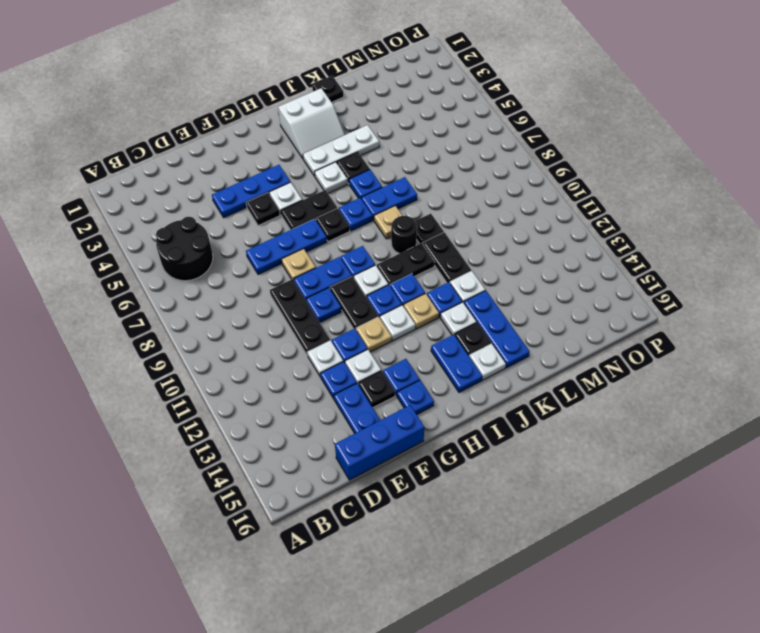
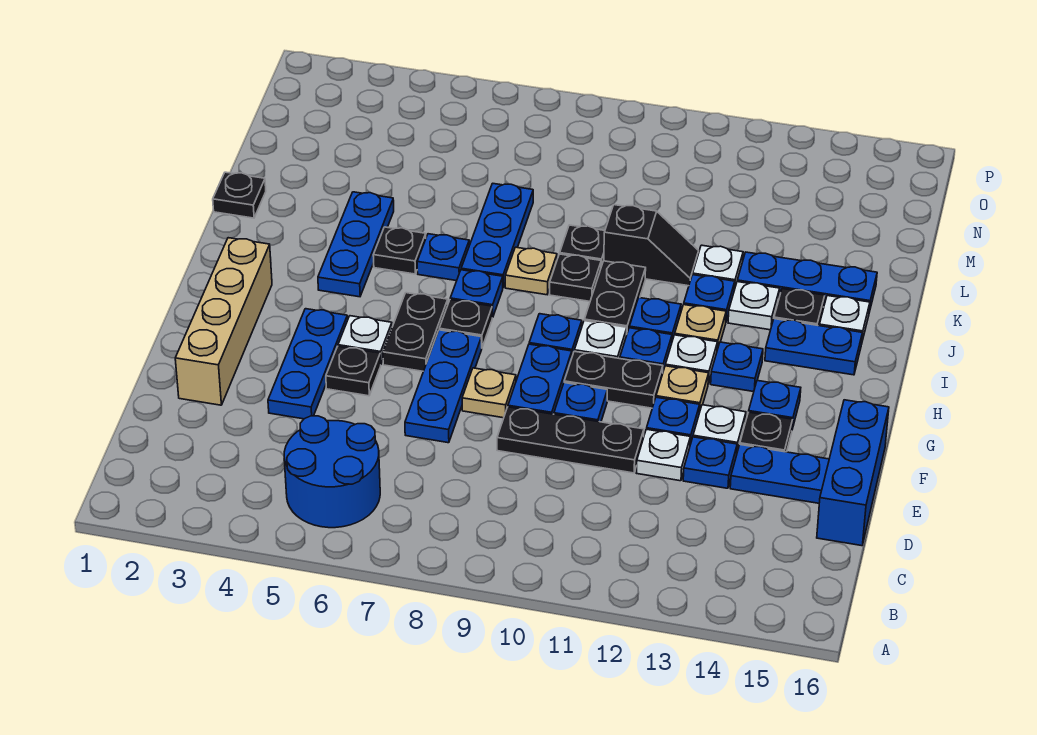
black 2x2 round brick [156,217,213,281] -> blue 2x2 round brick [284,416,380,528]
none -> tan 1x4 brick [175,238,272,405]
blue 1x1 plate [397,380,434,414] -> blue 1x1 plate moved to [711,342,763,392]
white 2x2 slope [278,88,345,158] -> none
white 1x3 plate [303,125,379,176] -> blue 1x3 plate [318,192,394,297]
white 1x1 plate [315,162,348,193] -> none
blue 1x2 plate [361,177,417,220] -> blue 1x3 plate [461,183,533,287]
black 1x1 round brick [391,216,417,254] -> black 1x1 plate [550,254,601,301]
black 1x2 plate [423,232,471,283] -> black 1x2 slope [604,205,699,286]

